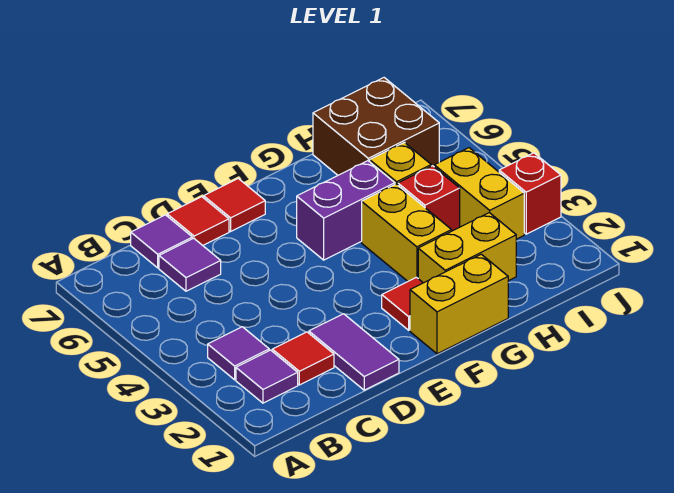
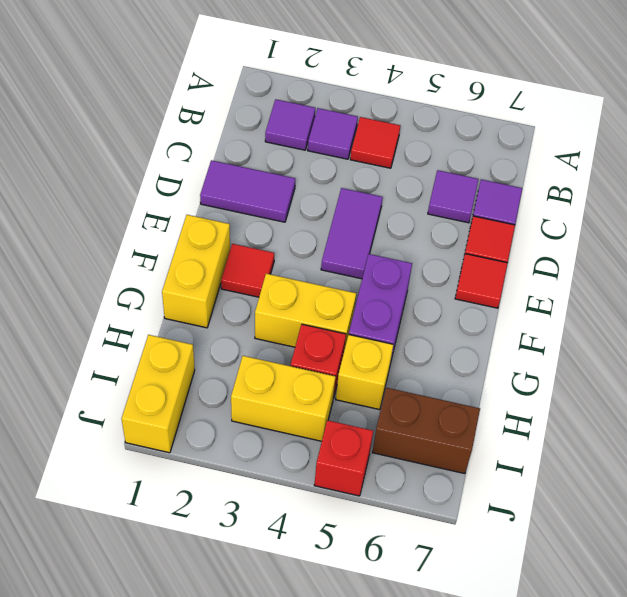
red 1x1 tile [272,332,334,385] -> red 1x1 tile moved to [350,117,400,168]
none -> purple 1x2 tile [321,188,383,279]
yellow 1x2 brick [418,213,516,283] -> yellow 1x2 brick moved to [122,335,195,453]
brown 2x2 brick [313,78,439,175] -> brown 1x2 brick [372,388,480,474]
red 1x1 brick [499,153,561,234] -> red 1x1 brick moved to [314,420,373,496]

